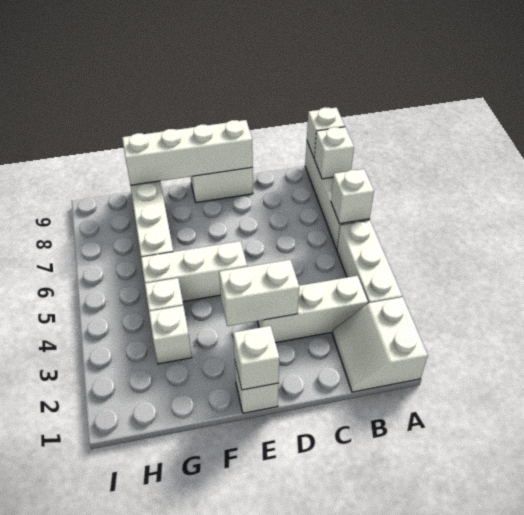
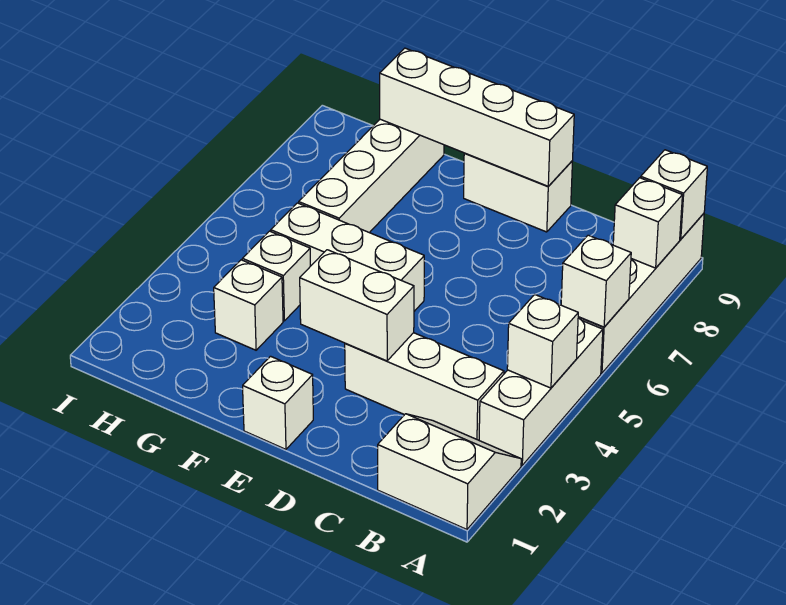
white 2x2 slope [332,297,428,392] -> white 2x2 slope turned to [378,414,521,529]
white 1x1 brick [233,326,279,390] -> white 1x1 brick moved to [507,294,578,388]

